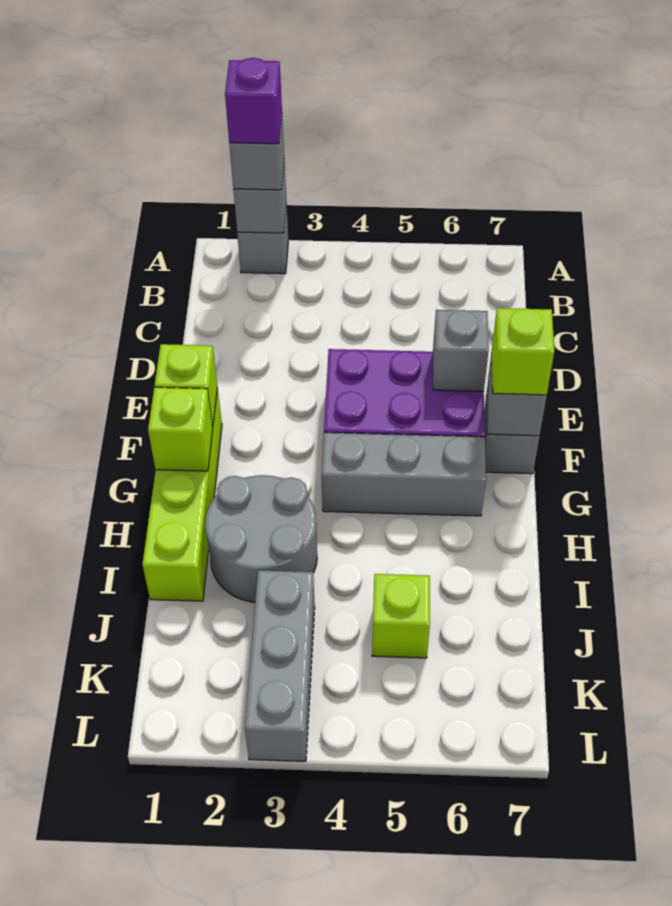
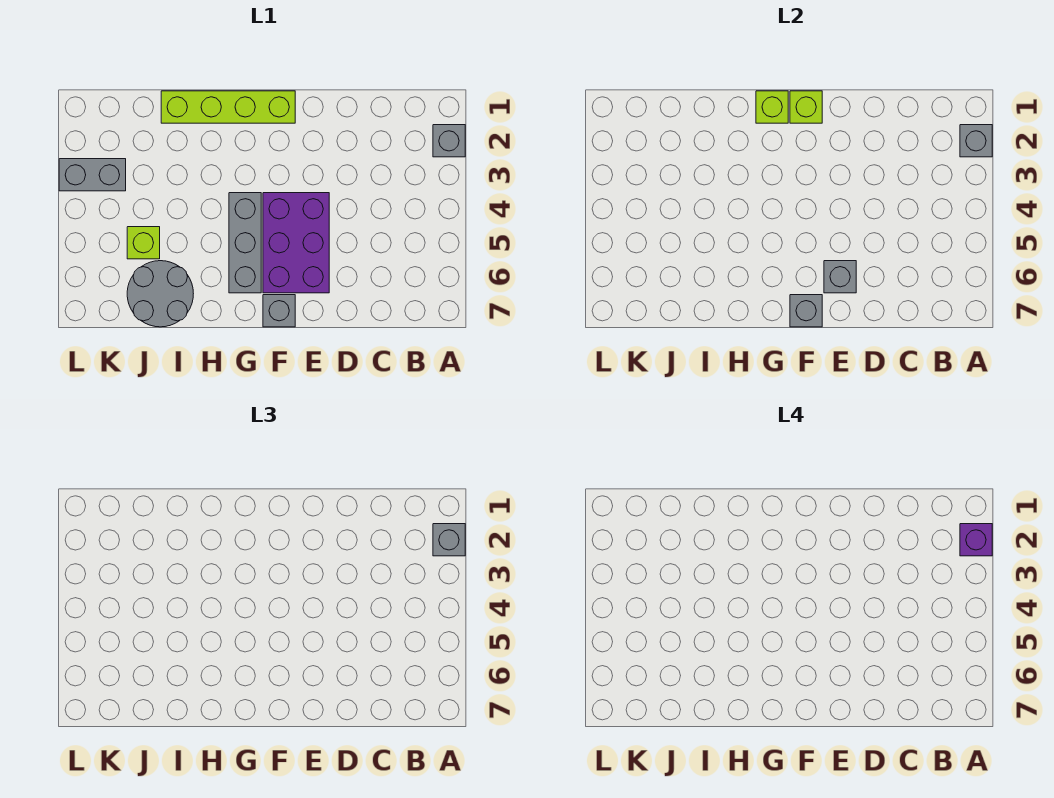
lime 1x1 brick [491,308,554,395] -> none
grey 2x2 round brick [205,475,317,602] -> grey 2x2 round brick moved to [127,261,193,327]
grey 1x3 brick [245,570,315,761] -> grey 1x2 brick [59,159,126,191]

